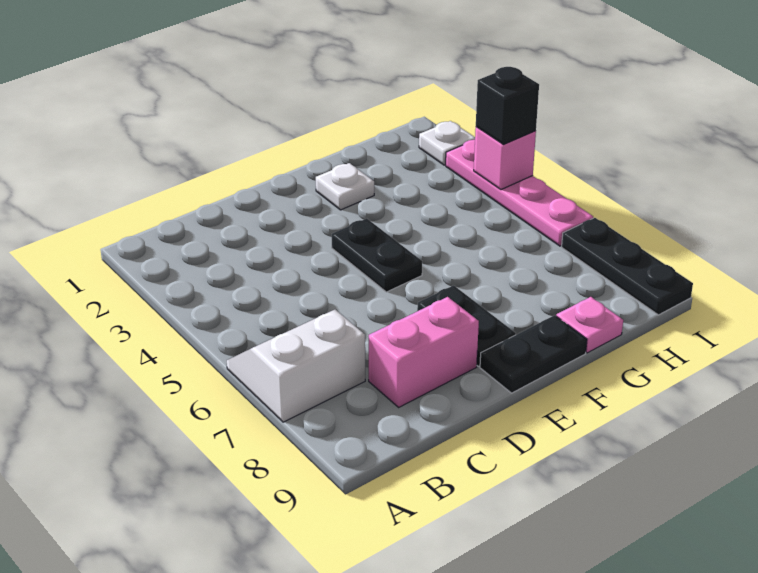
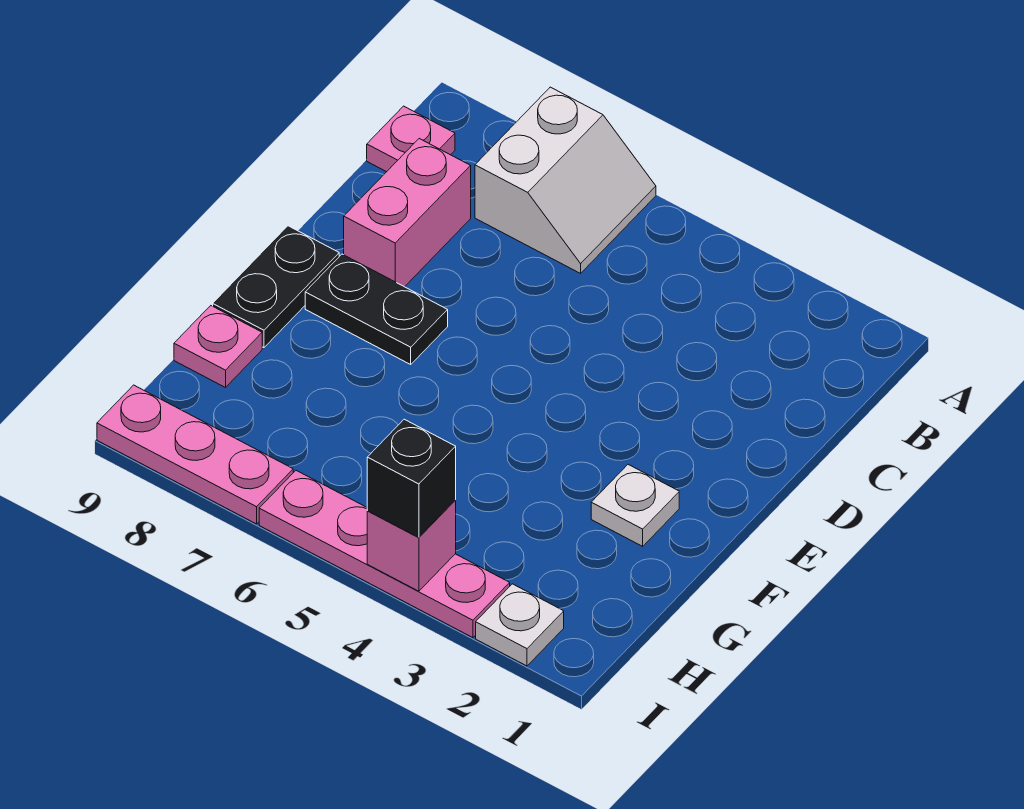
none -> pink 1x1 plate [367,106,455,172]
black 1x2 plate [332,218,422,292] -> none
black 1x3 plate [562,218,693,315] -> pink 1x3 plate [97,385,293,524]

